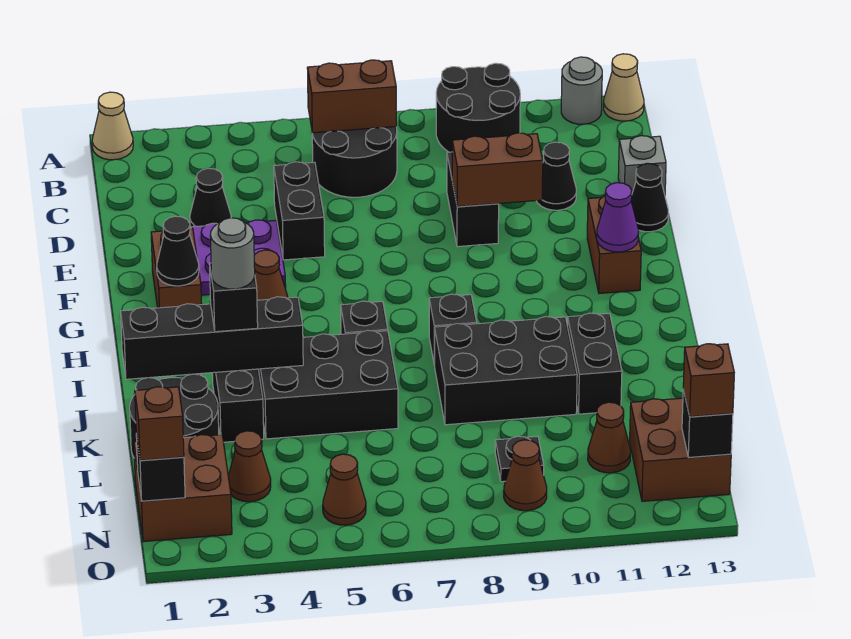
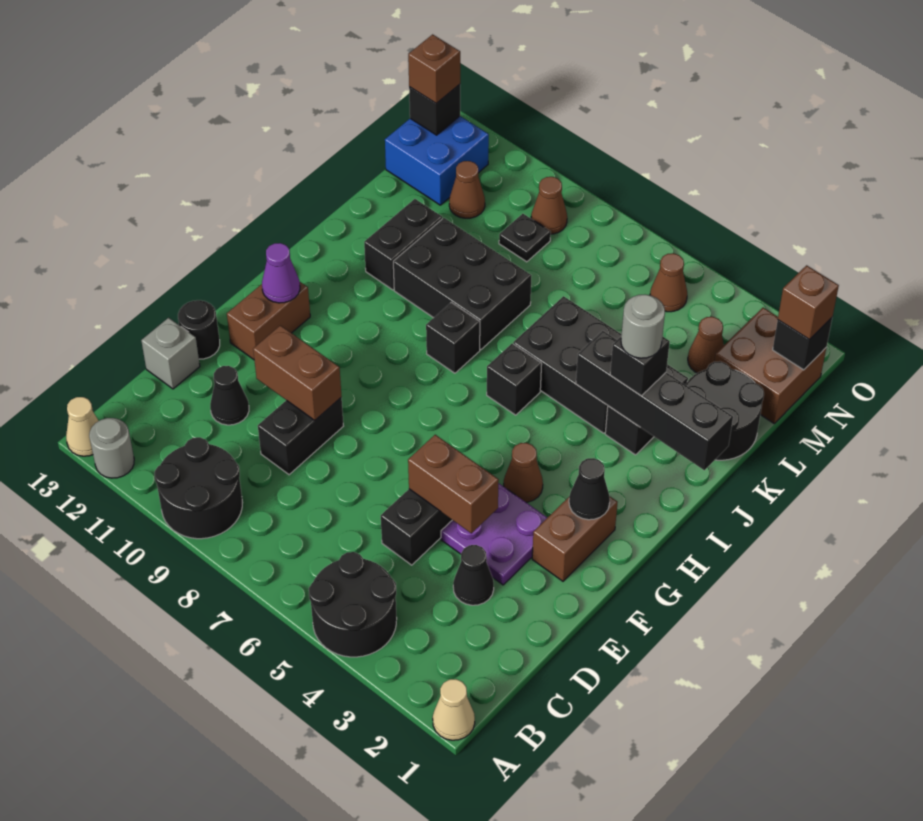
black 2x2 round brick [312,127,397,197] -> black 2x2 round brick moved to [309,552,397,657]
brown 1x2 brick [307,60,396,133] -> brown 1x2 brick moved to [408,435,499,533]
black 1x1 cone [631,163,668,232] -> black 1x1 round brick [178,300,220,359]
brown 2x2 brick [630,398,731,501] -> blue 2x2 brick [385,116,489,205]

